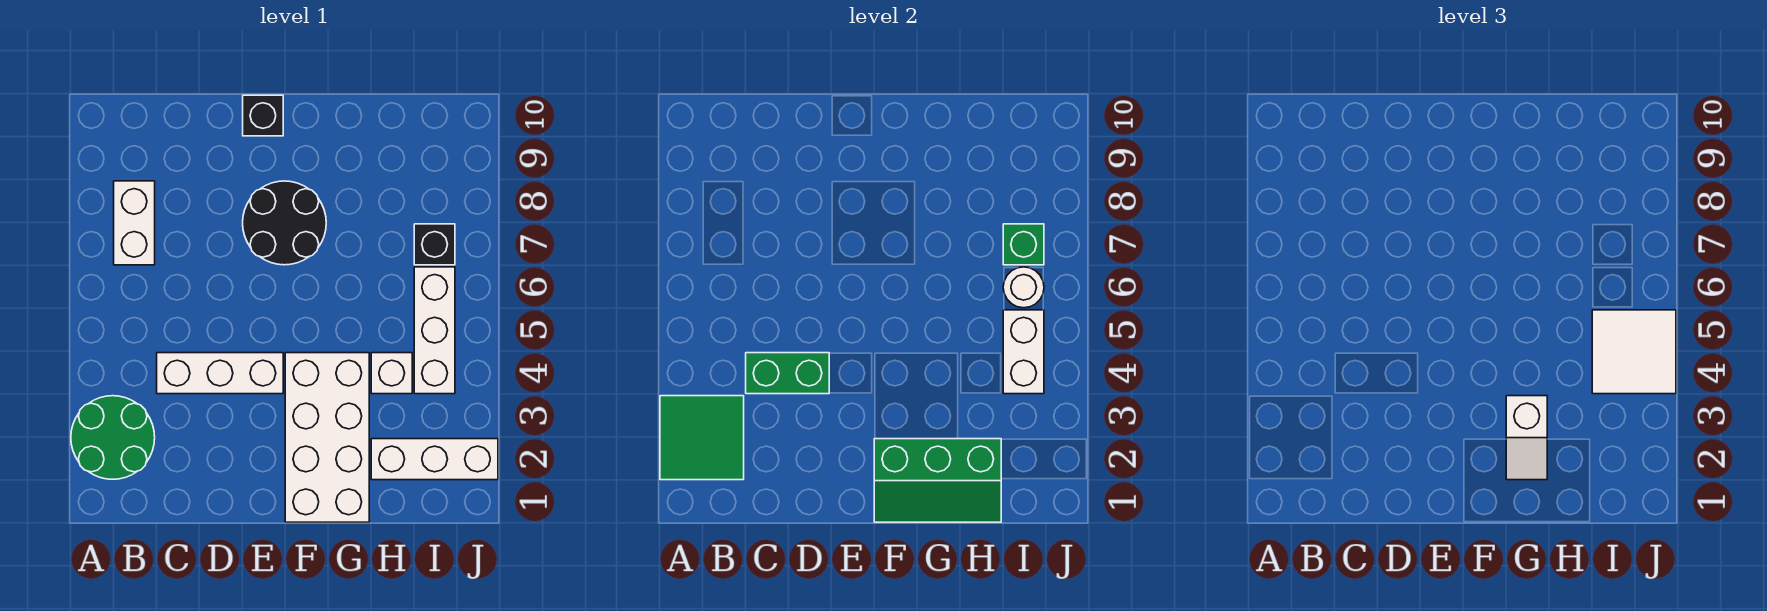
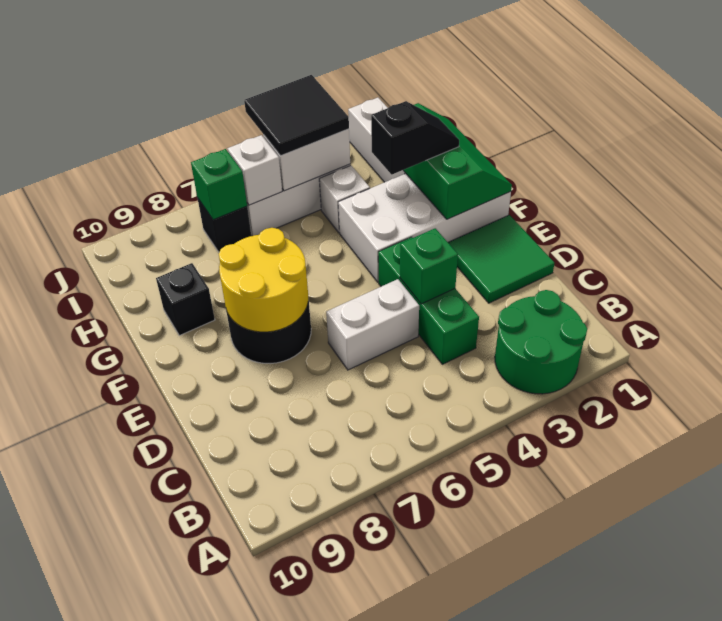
green 2x2 tile [660,396,744,480] -> green 2x2 tile moved to [448,215,554,303]
white 1x2 brick [114,181,155,265] -> white 1x2 brick moved to [326,279,419,370]
white 1x3 brick [157,353,283,394] -> green 1x3 brick [378,237,479,364]
green 1x2 brick [746,353,829,394] -> green 1x1 brick [400,228,458,304]
none -> yellow 2x2 round brick [219,228,308,332]
black 1x1 brick [243,95,283,136] -> black 1x1 brick moved to [156,263,215,336]
white 1x2 slope [1506,396,1547,480] -> black 1x2 slope [371,101,459,174]
white 2x2 tile [1592,310,1676,394] -> black 2x2 tile [244,75,349,156]
white 1x1 round brick [1003,267,1044,308] -> white 1x1 brick [227,135,282,205]

